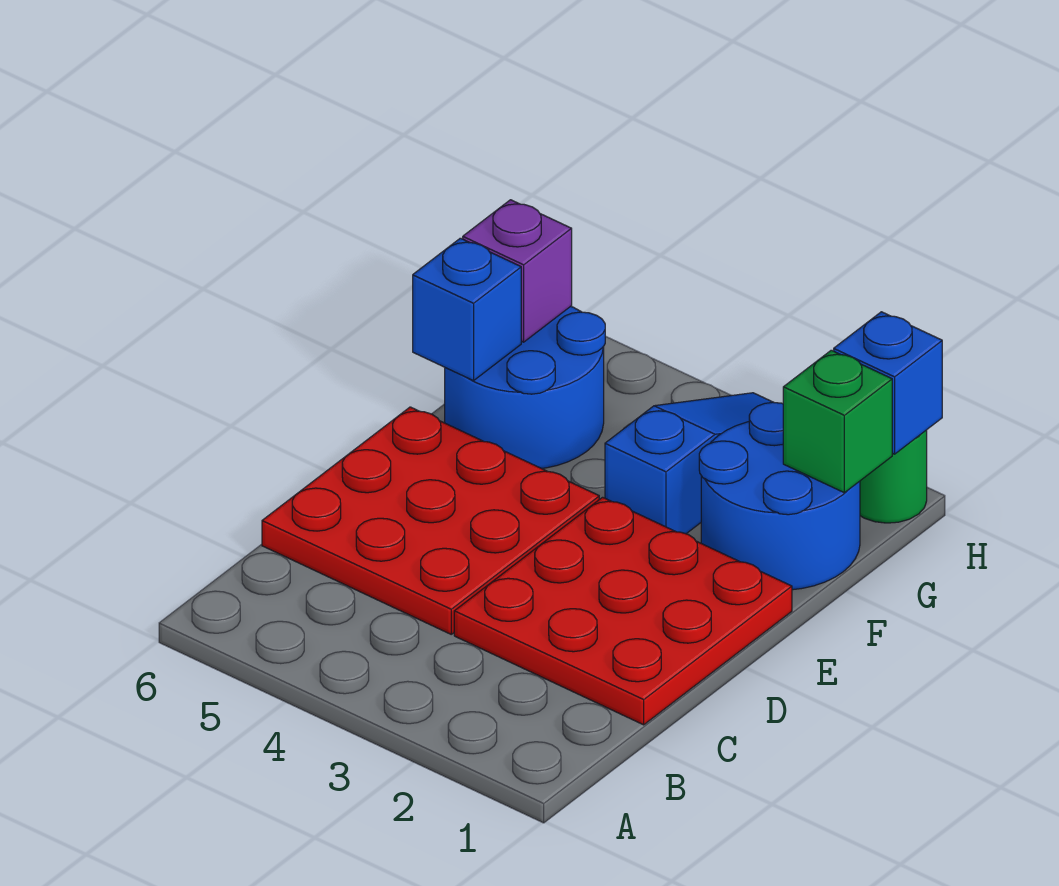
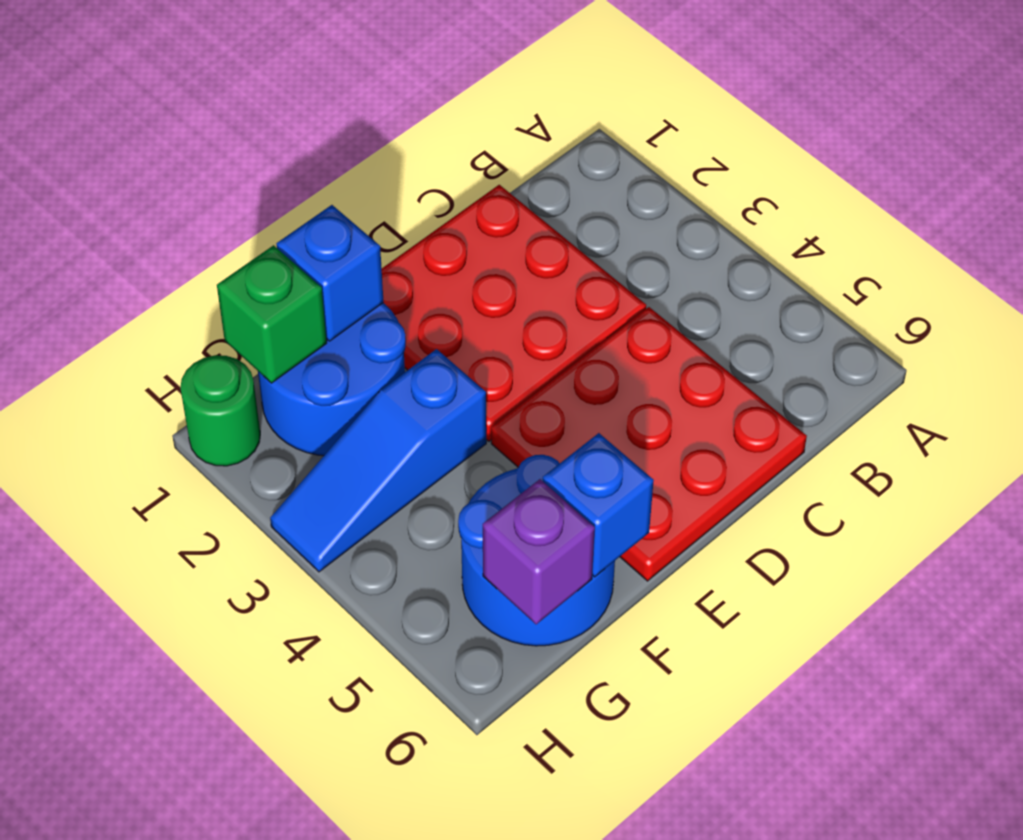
blue 1x1 brick [834,312,942,454] -> blue 1x1 brick moved to [277,205,384,341]

